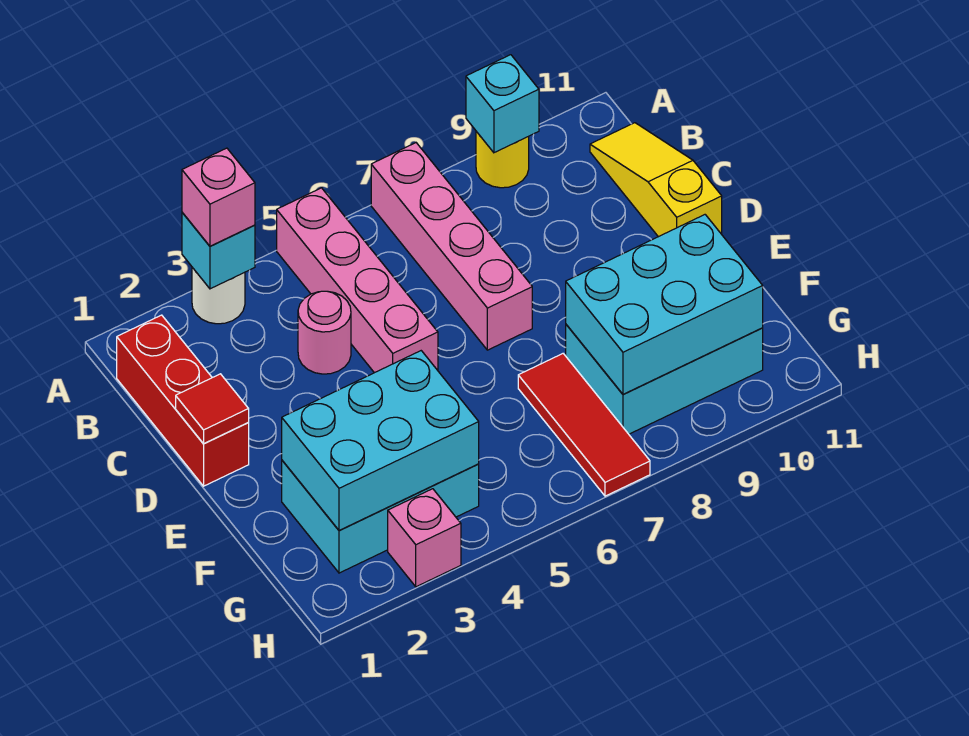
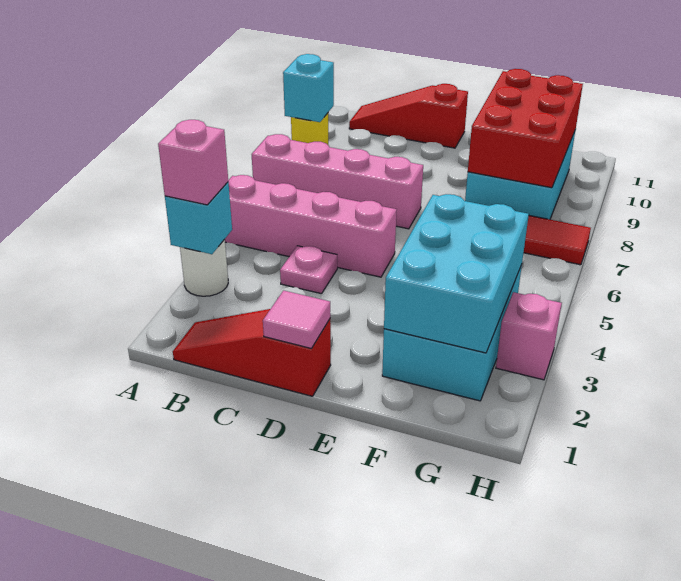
red 1x3 brick [117,315,249,486] -> red 1x3 slope [173,309,331,396]
yellow 1x3 slope [590,123,722,237] -> red 1x3 slope [349,84,468,148]
pink 1x1 round brick [298,291,351,374] -> pink 1x1 plate [280,246,337,294]
red 1x1 tile [176,374,249,444] -> pink 1x1 tile [263,291,330,349]
cyan 2x3 brick [566,215,763,394] -> red 2x3 brick [468,69,583,188]

